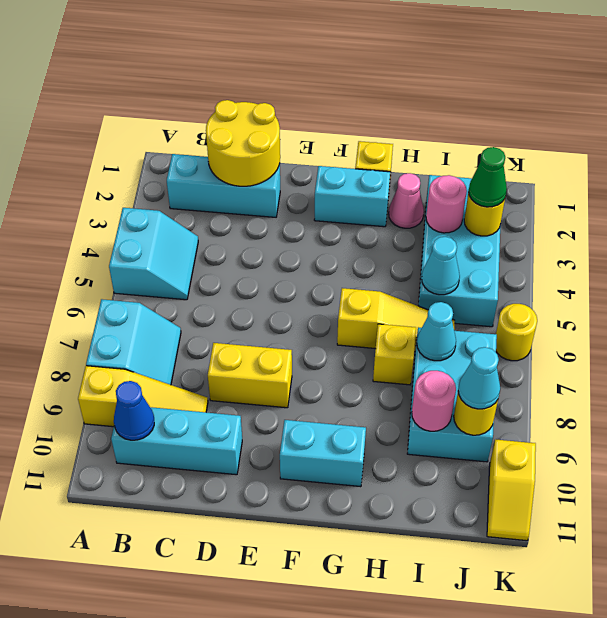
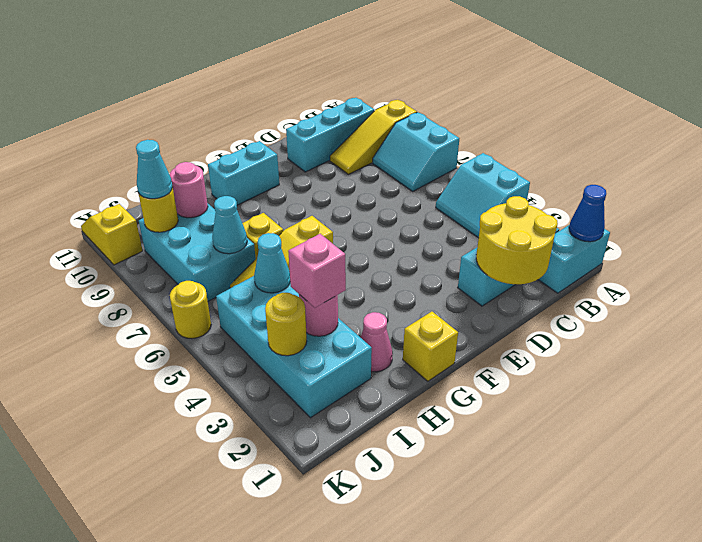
blue 1x1 cone [114,381,154,440] -> blue 1x1 cone moved to [569,185,606,242]
yellow 1x2 brick [208,343,292,408] -> none
cyan 1x2 brick [314,166,390,227] -> cyan 1x2 brick moved to [538,225,610,293]
none -> pink 1x1 brick [288,234,346,308]
green 1x1 cone [469,147,507,207] -> none

